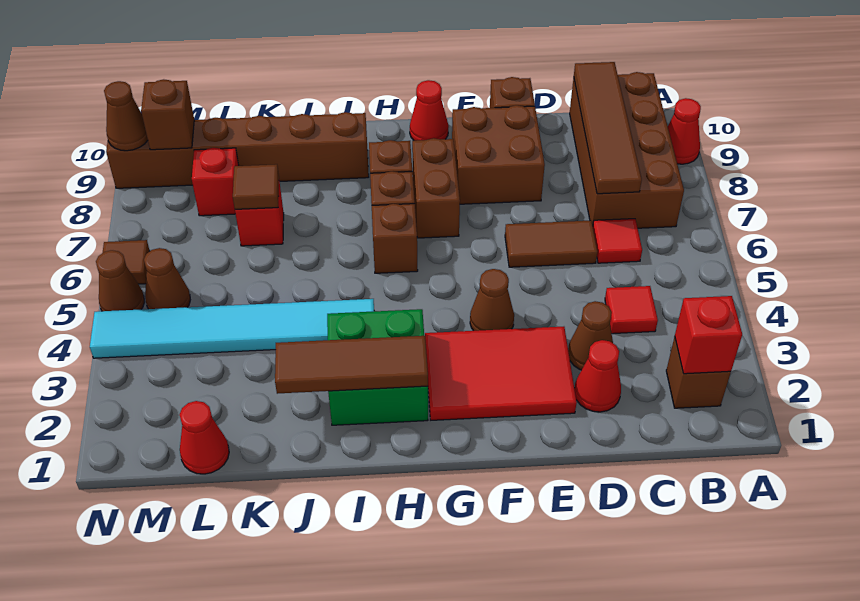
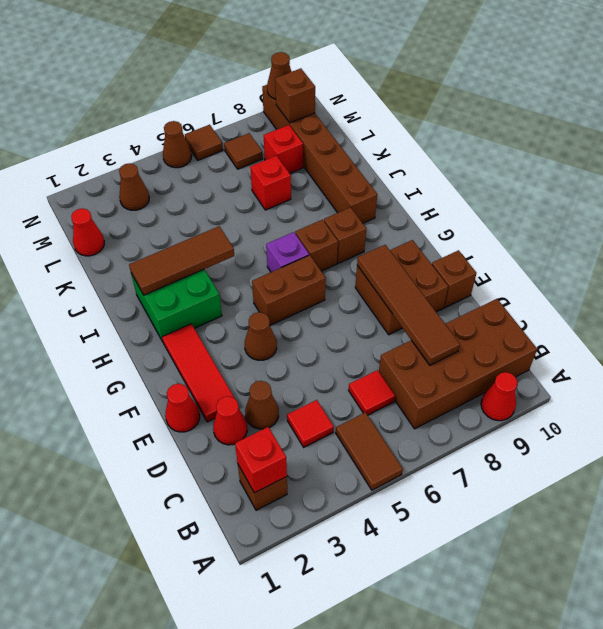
brown 1x4 tile [574,62,642,194] -> brown 1x4 tile turned to [357,245,460,365]
brown 1x2 tile [505,220,598,267] -> brown 1x2 tile moved to [336,412,403,490]
red 2x3 tile [425,327,577,420] -> red 1x3 tile [162,324,235,422]
brown 1x2 brick [412,138,460,238] -> brown 1x2 brick moved to [252,255,326,325]
red 1x1 cone [410,80,449,141] -> red 1x1 cone moved to [165,384,200,432]
brown 1x3 tile [275,336,428,394] -> brown 1x3 tile turned to [129,226,234,295]
brown 1x1 brick [372,204,418,273] -> purple 1x1 brick [266,232,309,272]
cyan 1x6 tile [90,299,374,358] -> none
brown 1x1 tile [233,164,279,209] -> brown 1x1 tile moved to [224,133,263,169]
brown 1x1 cone [144,248,190,309] -> brown 1x1 cone moved to [119,163,149,210]

